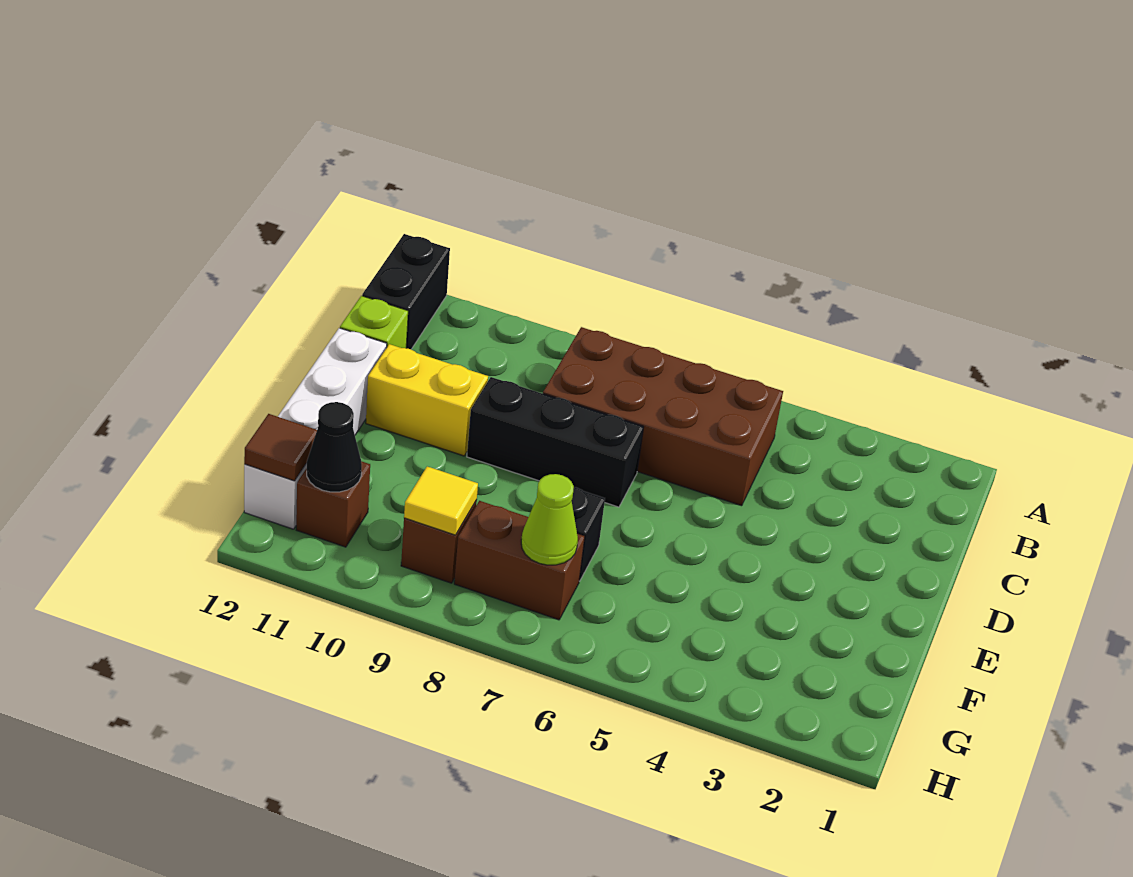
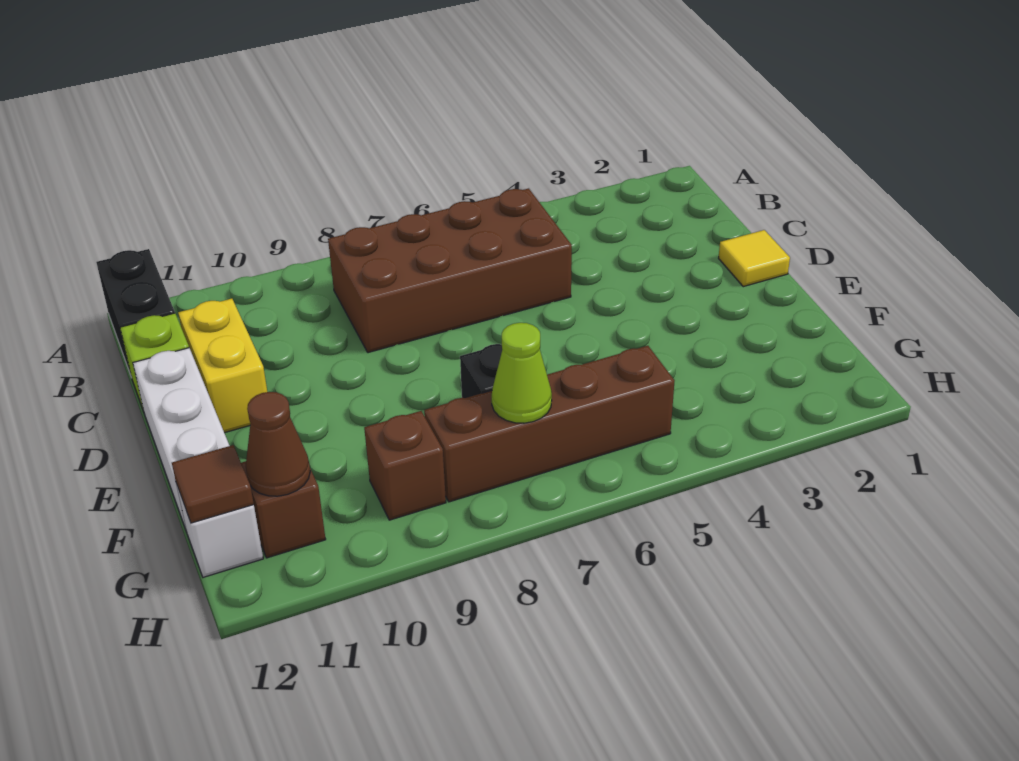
black 1x3 brick [467,377,644,507] -> none
yellow 1x2 brick [366,344,488,456] -> yellow 1x2 brick turned to [178,299,267,433]
brown 1x2 brick [454,501,585,620] -> brown 1x4 brick [424,346,675,502]
yellow 1x1 tile [404,467,478,535] -> yellow 1x1 tile moved to [719,230,790,287]
black 1x1 cone [306,402,362,492] -> brown 1x1 cone [246,392,310,496]

